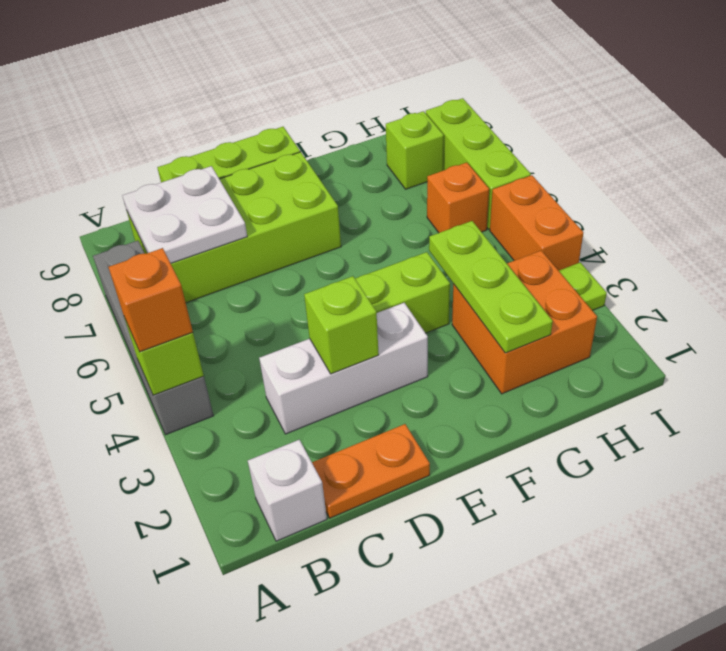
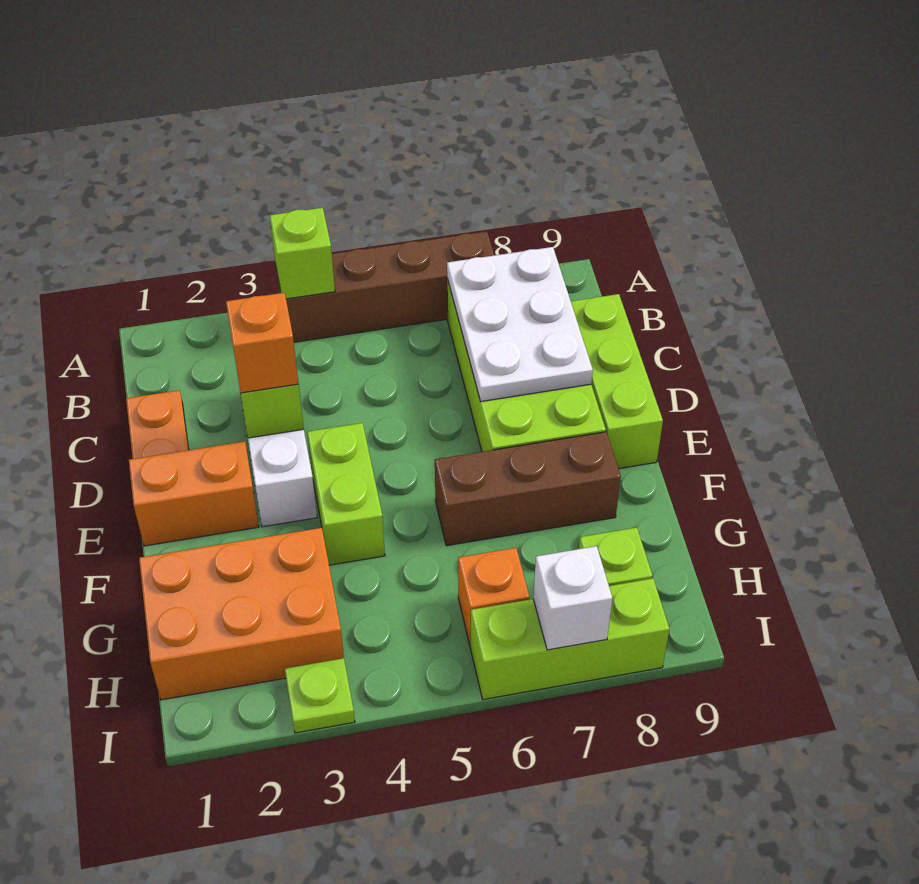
grey 1x4 brick [93,241,214,435] -> brown 1x4 brick [276,231,494,342]
orange 1x1 brick [108,248,193,352] -> orange 1x1 brick moved to [226,293,298,393]
white 1x1 brick [248,440,327,541] -> white 1x1 brick moved to [533,546,612,650]
white 2x2 plate [122,166,247,263] -> white 2x3 plate [447,247,593,402]
none -> brown 1x3 brick [435,432,621,546]
orange 2x2 brick [452,251,597,394] -> orange 2x3 brick [139,528,344,700]
lime 1x3 plate [429,221,553,353] -> none
orange 1x2 brick [490,175,583,271] -> orange 1x2 brick moved to [129,441,259,546]

